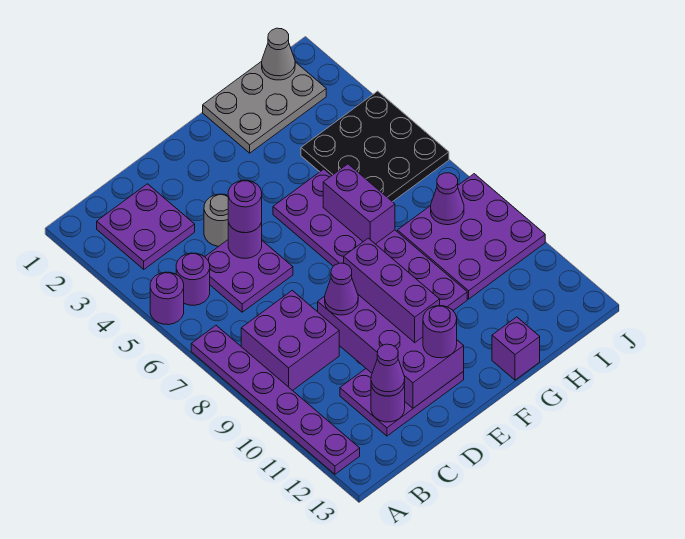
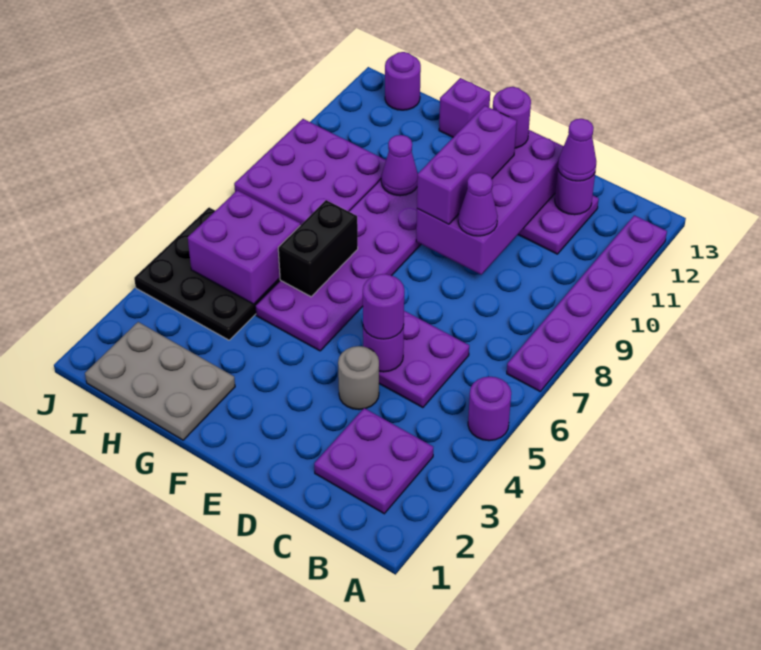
purple 1x1 round brick [176,253,210,305] -> purple 1x1 round brick moved to [385,52,421,110]
purple 2x2 brick [241,290,339,391] -> purple 2x2 brick moved to [188,190,300,304]
purple 1x2 brick [323,164,395,244] -> black 1x2 brick [278,200,358,297]
grey 1x1 cone [262,28,295,80] -> none
purple 1x1 cone [430,173,464,225] -> purple 1x1 cone moved to [381,135,418,196]

